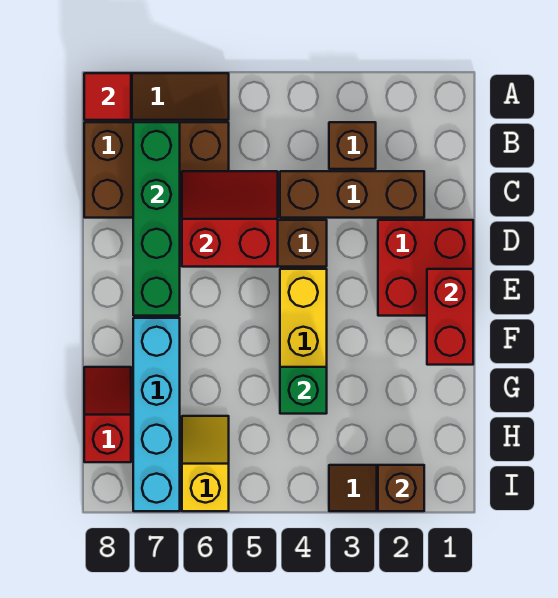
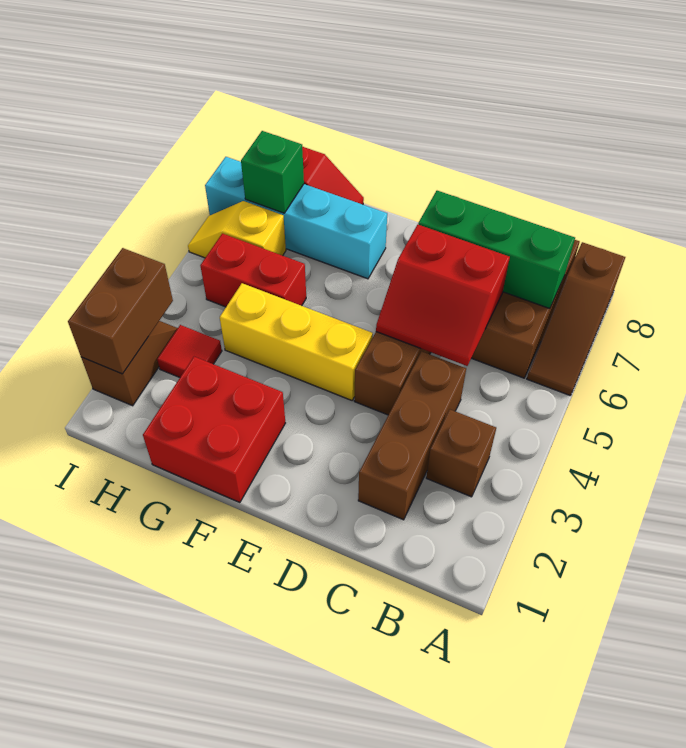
red 1x1 tile [84,73,131,120] -> red 1x1 tile moved to [157,325,222,377]
green 1x4 brick [133,122,180,316] -> green 1x3 brick [418,191,575,309]
red 2x2 slope [182,171,278,267] -> red 2x2 slope turned to [376,225,510,366]
red 2x2 brick [378,220,473,316] -> red 2x2 brick moved to [143,357,285,503]
red 1x2 brick [427,269,473,365] -> red 1x2 brick moved to [200,233,306,307]
green 1x1 brick [280,367,327,414] -> green 1x1 brick moved to [241,131,304,213]
yellow 1x2 slope [182,416,229,511] -> yellow 1x2 slope turned to [188,201,286,258]
brown 1x1 brick [378,465,424,511] -> brown 1x2 brick [68,248,173,374]

